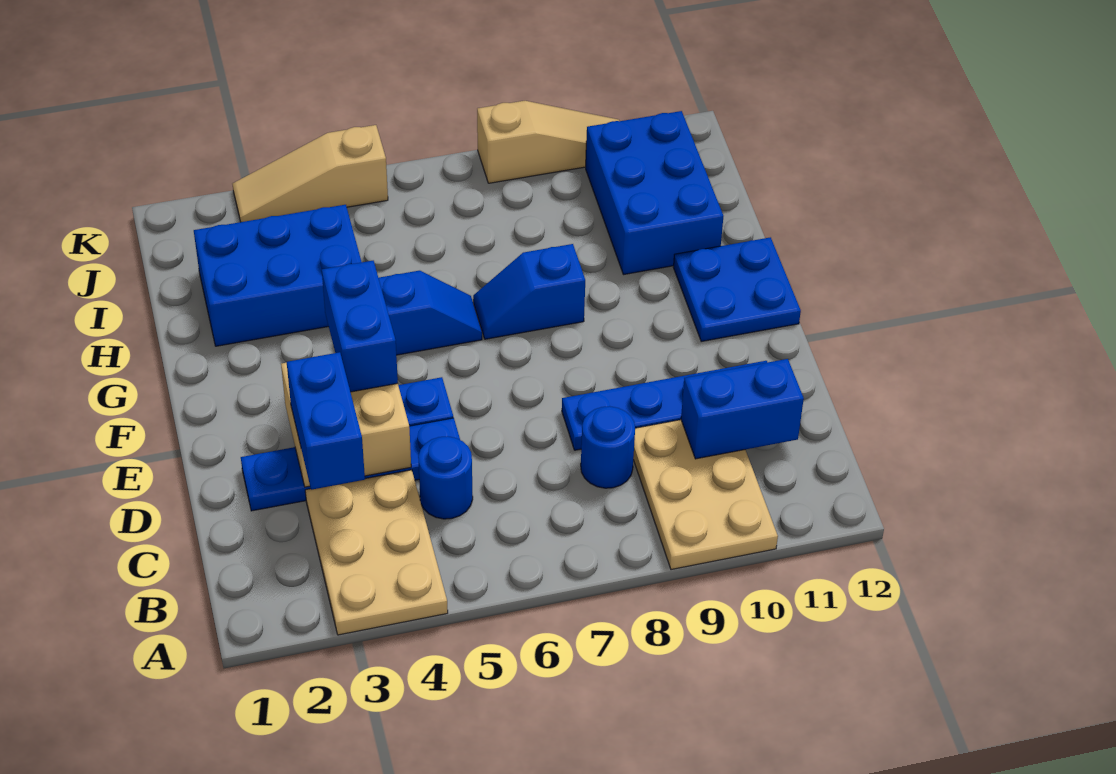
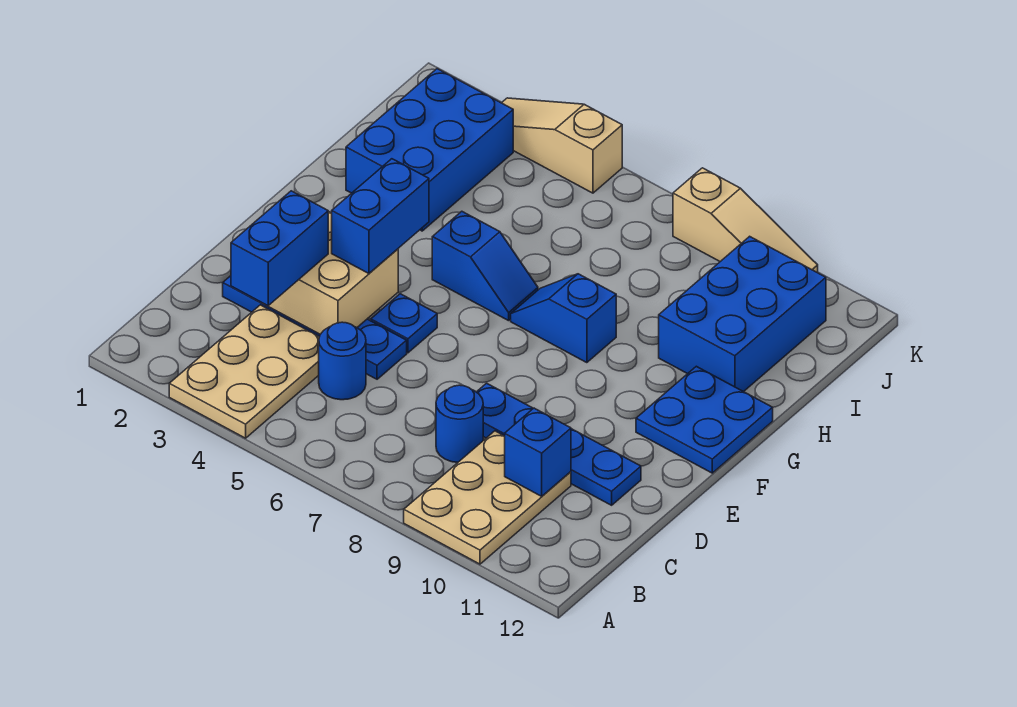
blue 1x2 brick [681,359,804,459] -> blue 1x1 brick [505,408,571,496]
blue 2x3 brick [194,205,362,346] -> blue 2x3 brick turned to [346,69,513,231]

